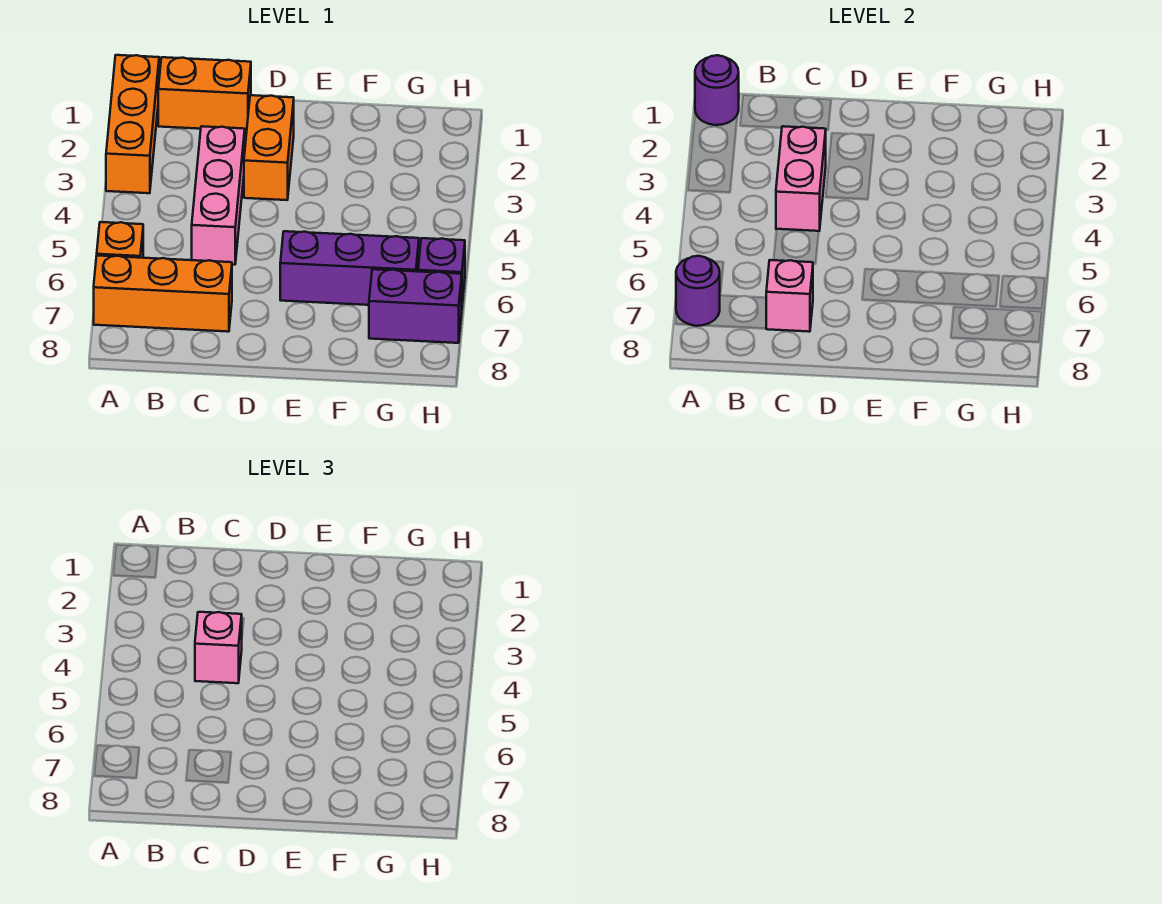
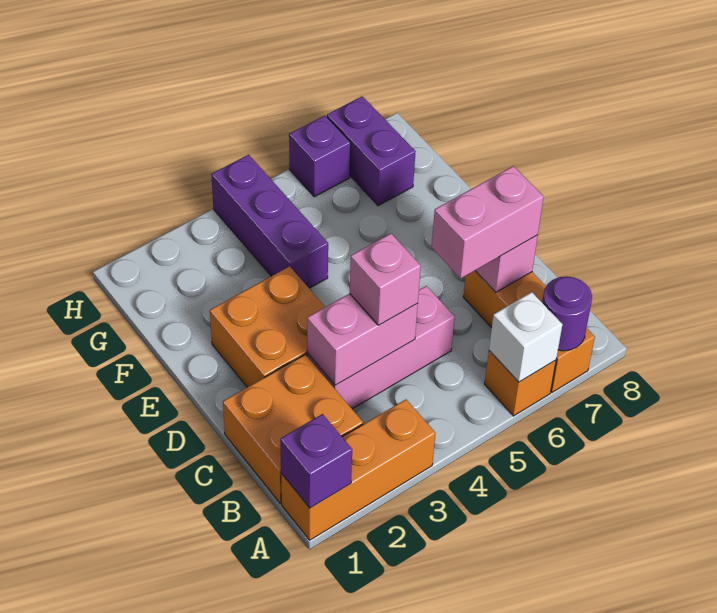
purple 1x1 round brick [695,55,739,125] -> purple 1x1 brick [280,414,352,508]
none -> white 1x1 brick [489,292,563,382]
orange 1x2 brick [158,57,251,131] -> orange 2x2 brick [223,355,363,503]
none -> pink 1x2 brick [431,166,544,278]
orange 1x2 brick [244,95,294,200] -> orange 2x2 brick [210,266,325,387]
purple 1x3 brick [280,231,419,305] -> purple 1x3 brick moved to [211,155,328,288]

